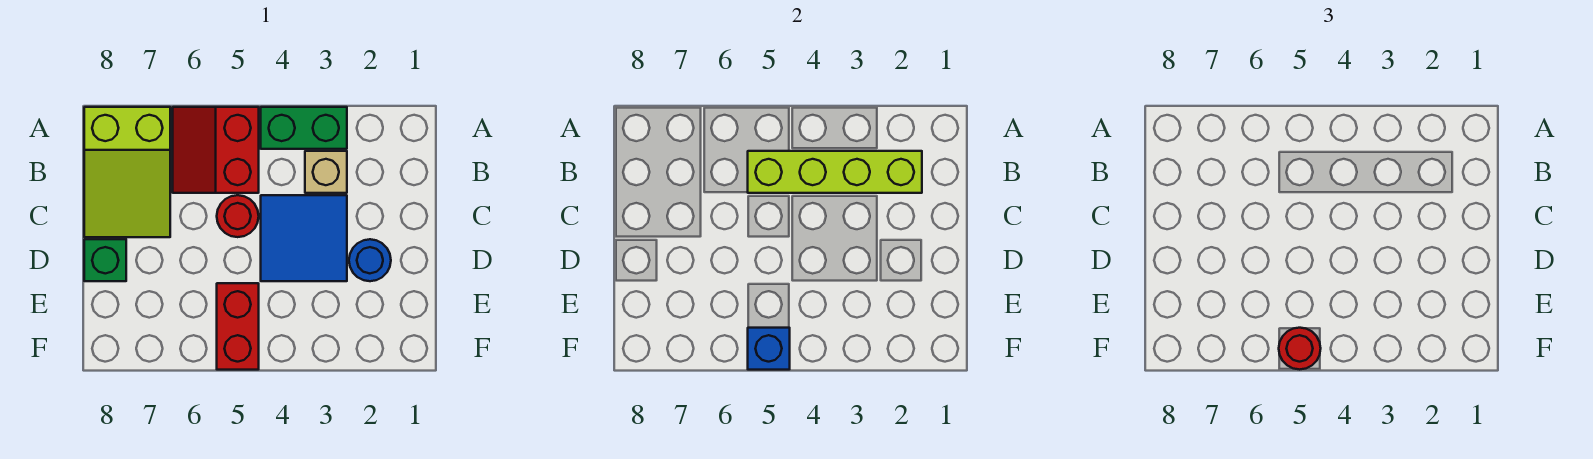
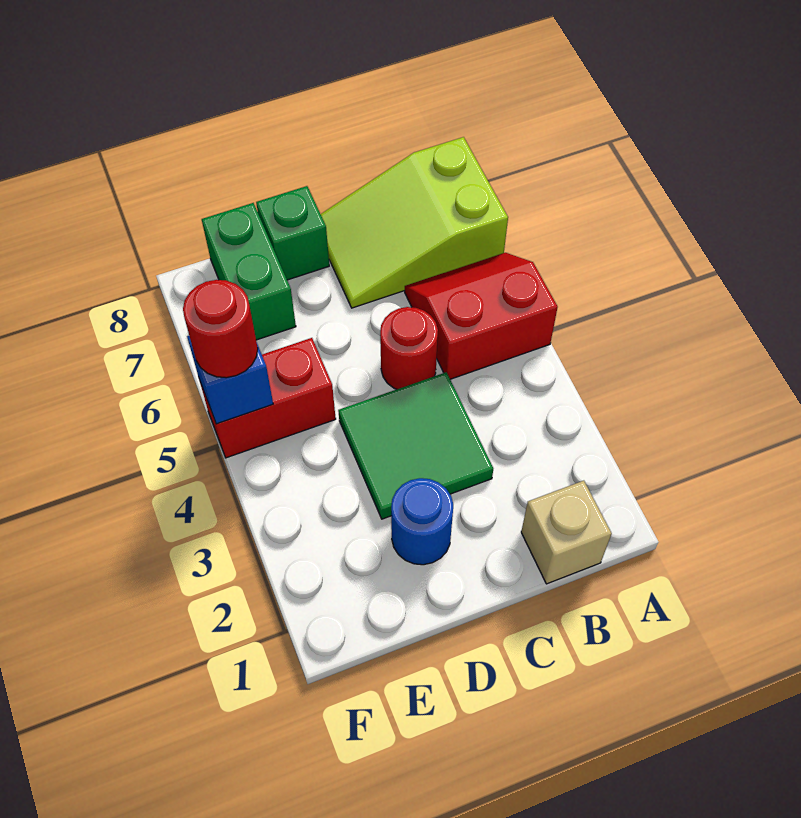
green 1x2 brick [261,107,347,149] -> green 1x2 brick moved to [202,203,296,340]
lime 1x4 brick [748,151,922,193] -> none
tan 1x1 brick [305,151,347,193] -> tan 1x1 brick moved to [521,481,612,584]
blue 2x2 tile [261,195,347,281] -> green 2x2 tile [338,372,493,519]

